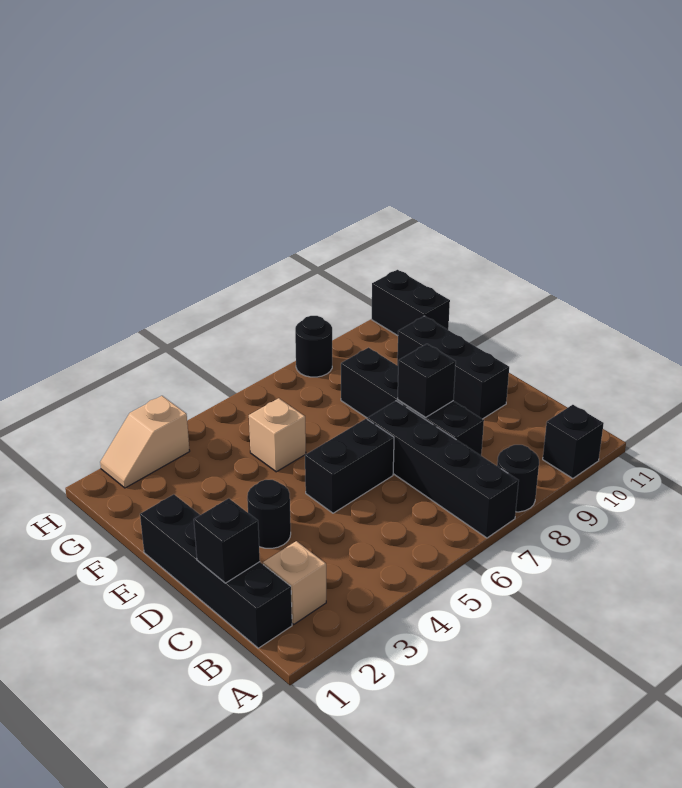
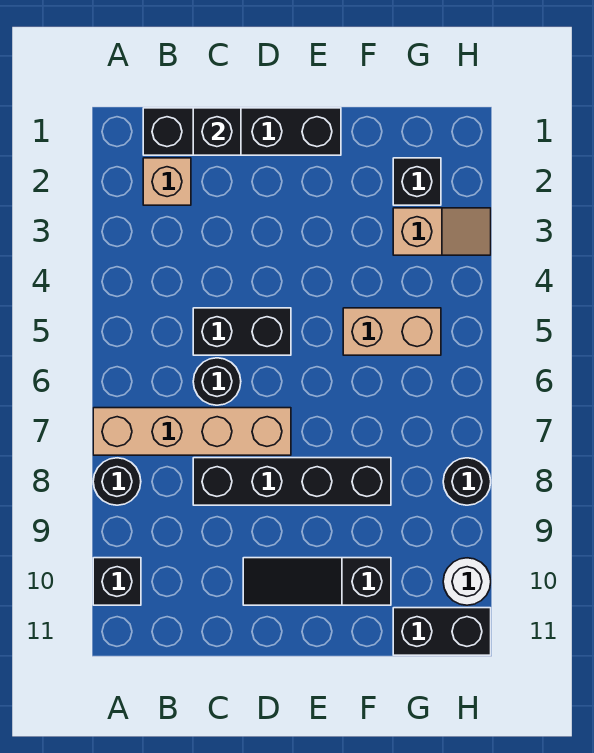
black 1x4 brick [367,401,519,538] -> tan 1x4 brick [93,408,291,455]
black 1x1 round brick [247,480,291,548] -> black 1x1 round brick moved to [193,358,241,405]
black 1x2 brick [305,419,394,513] -> black 1x2 brick turned to [193,308,291,355]
black 1x1 brick [397,344,456,418] -> black 1x1 brick moved to [393,158,441,205]
black 1x3 brick [397,316,509,419] -> black 1x3 slope [243,558,391,605]
tan 1x1 brick [249,398,306,472] -> tan 1x2 brick [343,308,441,355]
tan 1x2 slope [100,396,190,488] -> tan 1x2 slope turned to [393,208,491,255]
none -> white 1x1 round brick [443,558,491,605]

